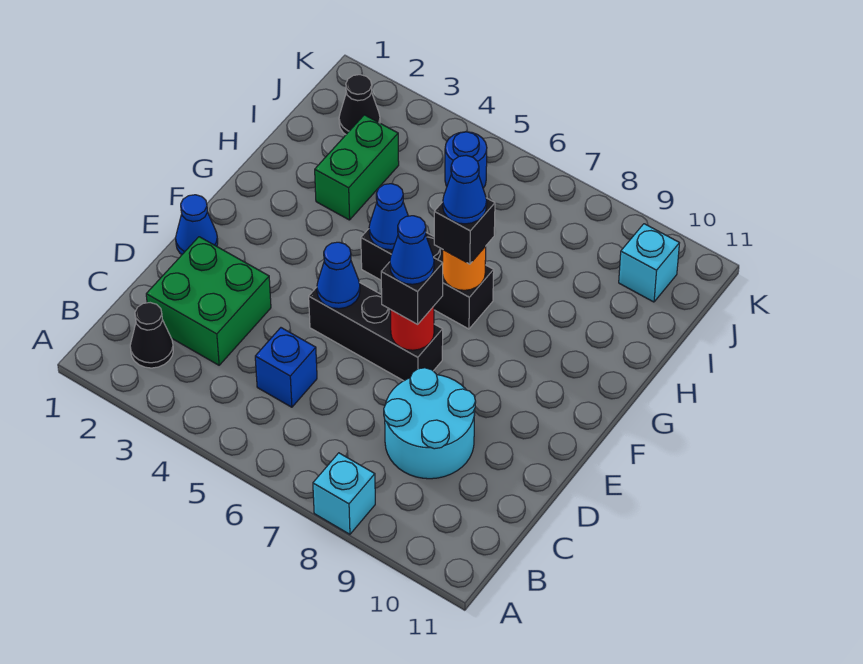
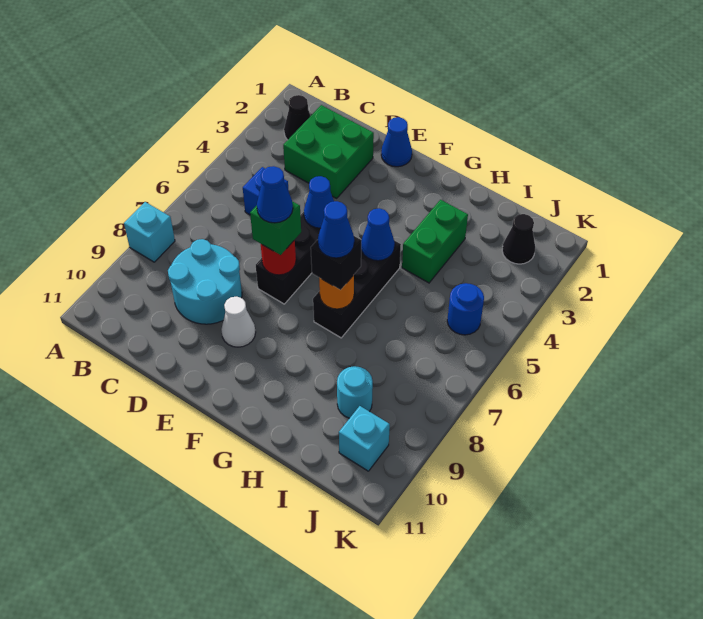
black 1x1 brick [381,258,443,324] -> green 1x1 brick [250,201,301,255]
none -> white 1x1 cone [221,297,256,347]
green 1x2 brick [315,115,399,220] -> green 1x2 brick turned to [402,200,468,283]
none -> cyan 1x1 round brick [337,366,373,418]

